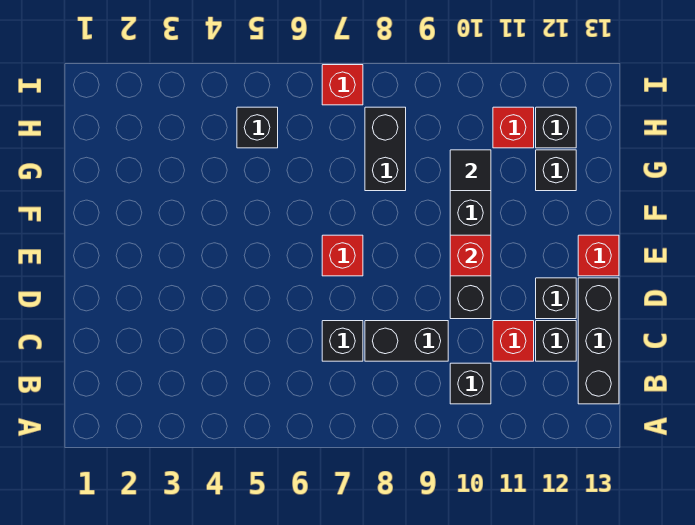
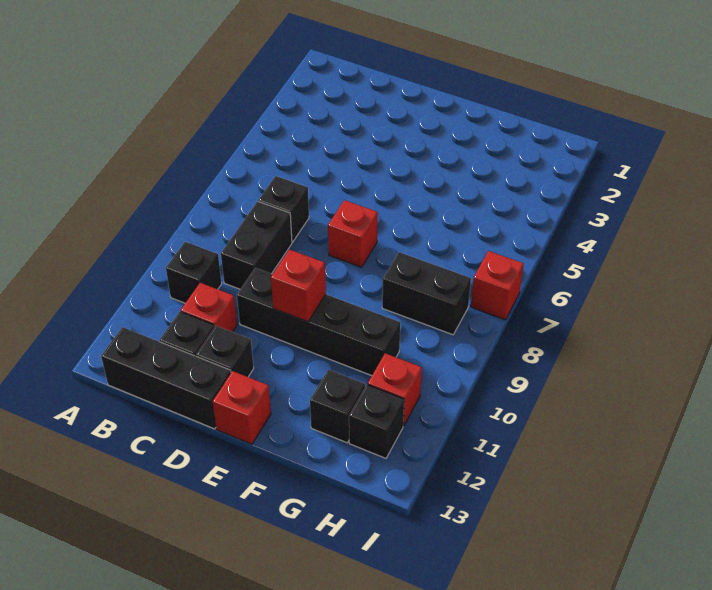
black 1x1 tile [450,150,491,191] -> none
black 1x1 brick [237,107,278,148] -> none

